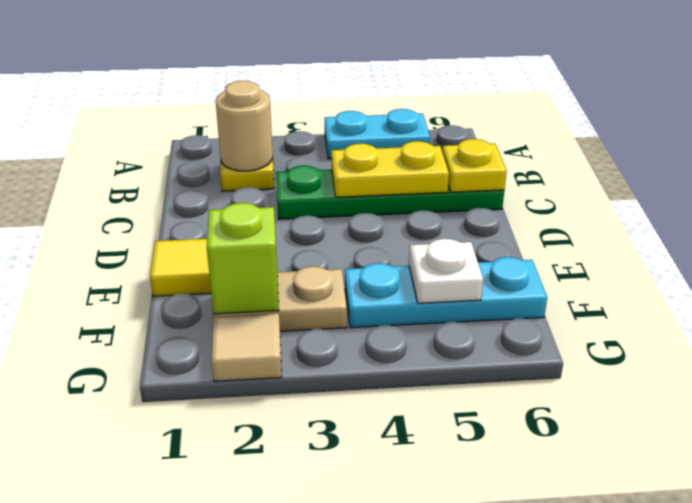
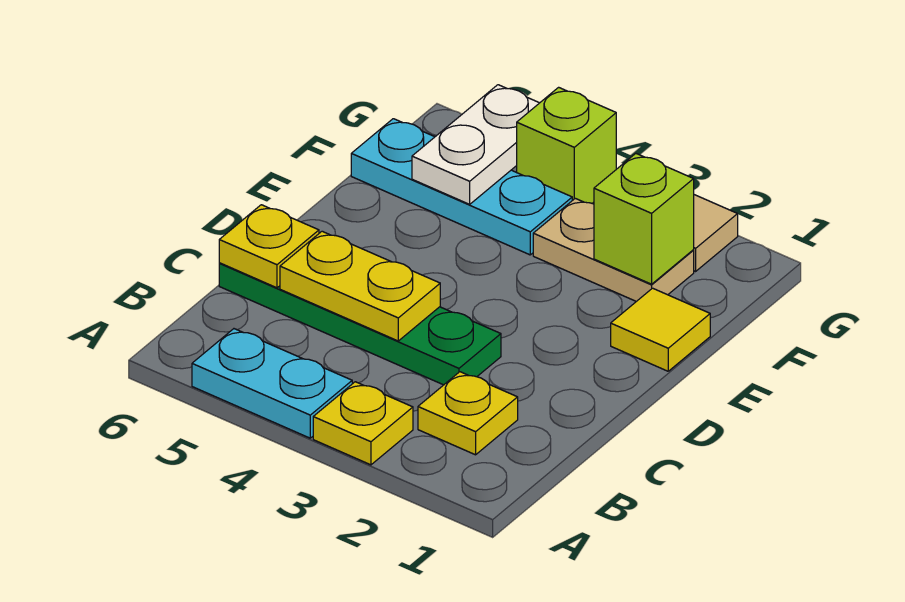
none -> yellow 1x1 plate [313,382,413,465]
tan 1x1 round brick [216,81,273,171] -> none
white 1x1 plate [409,239,483,303] -> white 1x2 plate [412,85,539,204]
none -> lime 1x1 brick [517,87,616,203]

